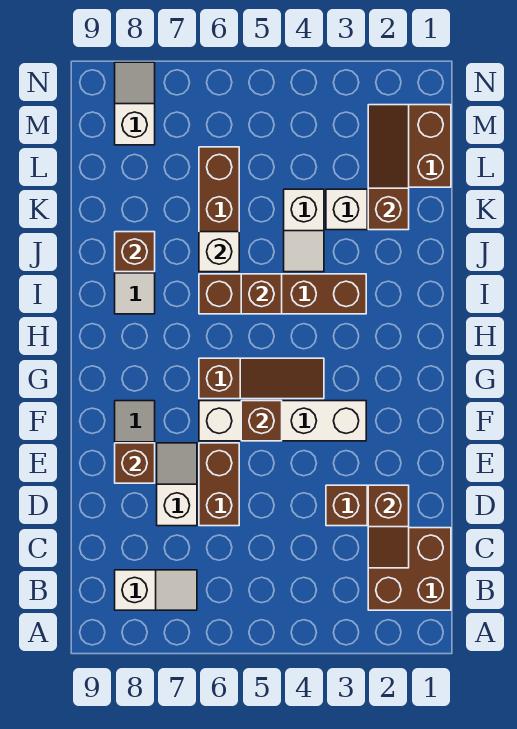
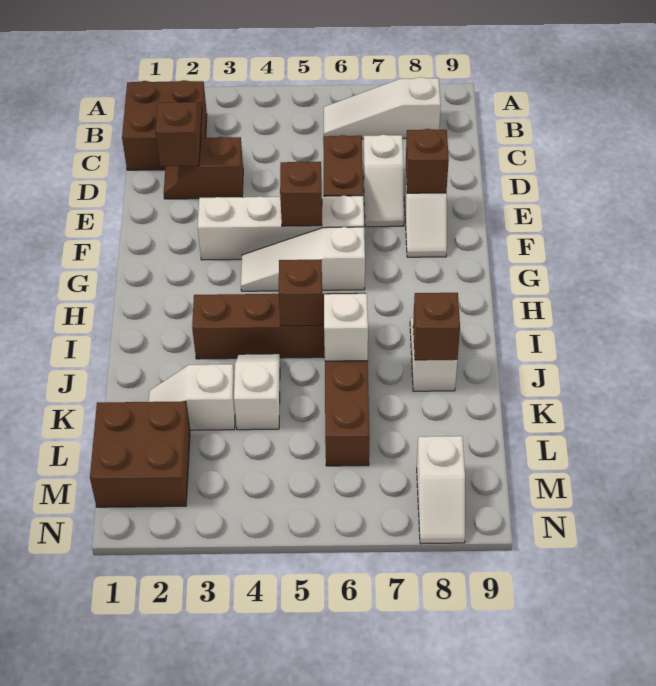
white 1x2 slope [115,570,197,610] -> white 1x3 slope [324,77,441,139]
brown 1x3 slope [199,358,324,399] -> white 1x3 slope [241,227,365,291]
brown 1x3 slope [368,105,409,230] -> none

